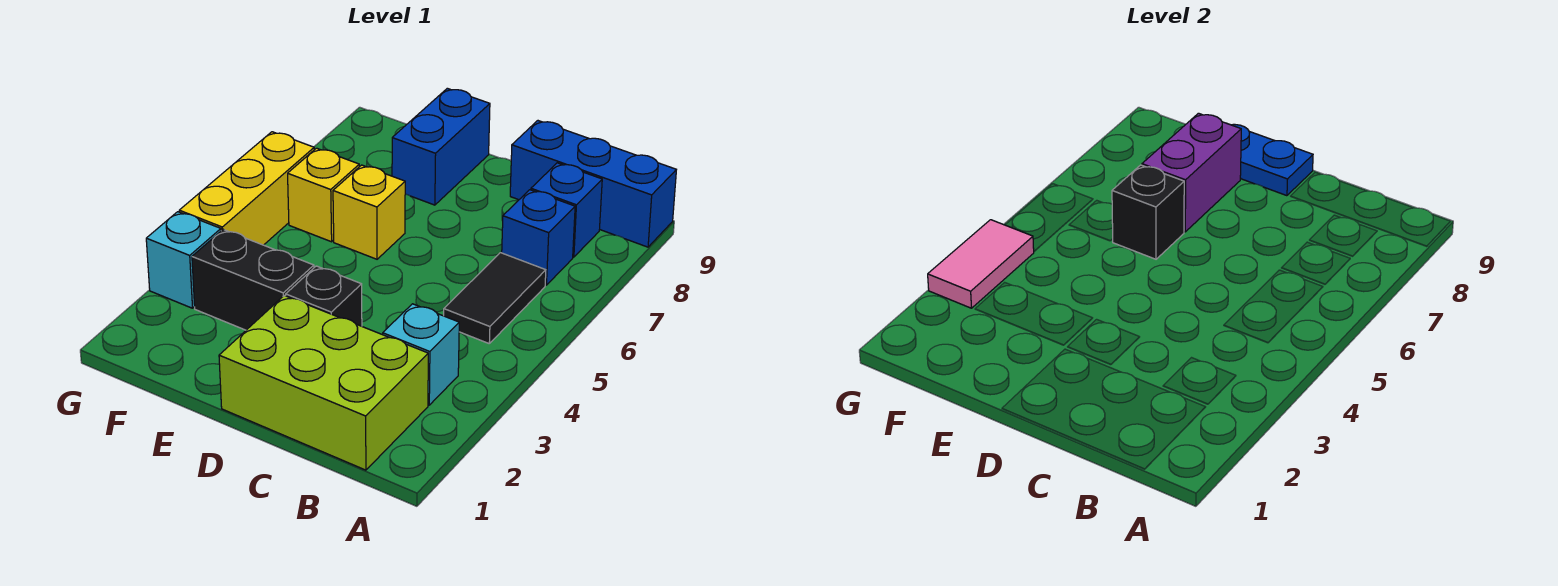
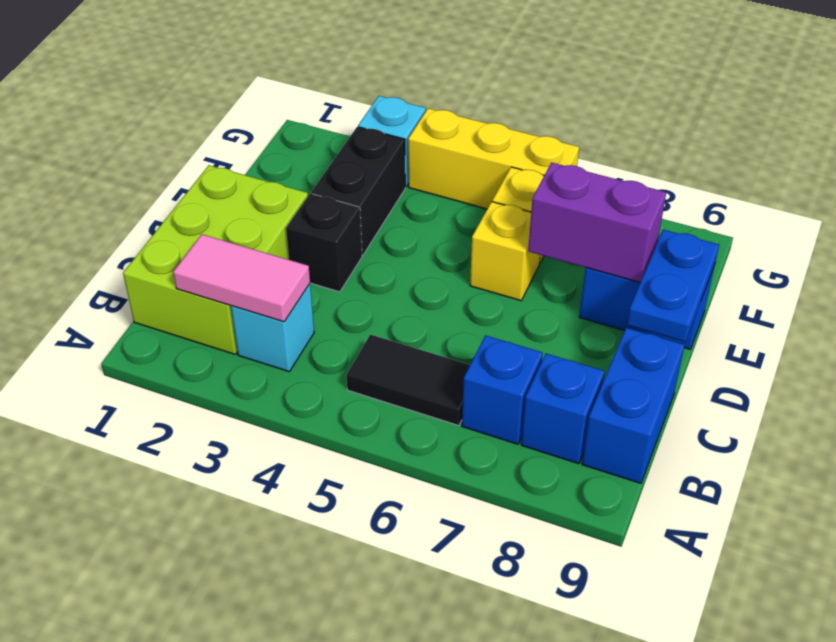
blue 1x3 brick [510,121,676,247] -> blue 1x2 brick [582,328,684,483]
black 1x1 brick [1112,165,1184,259] -> none
pink 1x2 tile [928,220,1034,308] -> pink 1x2 tile moved to [173,234,310,322]

